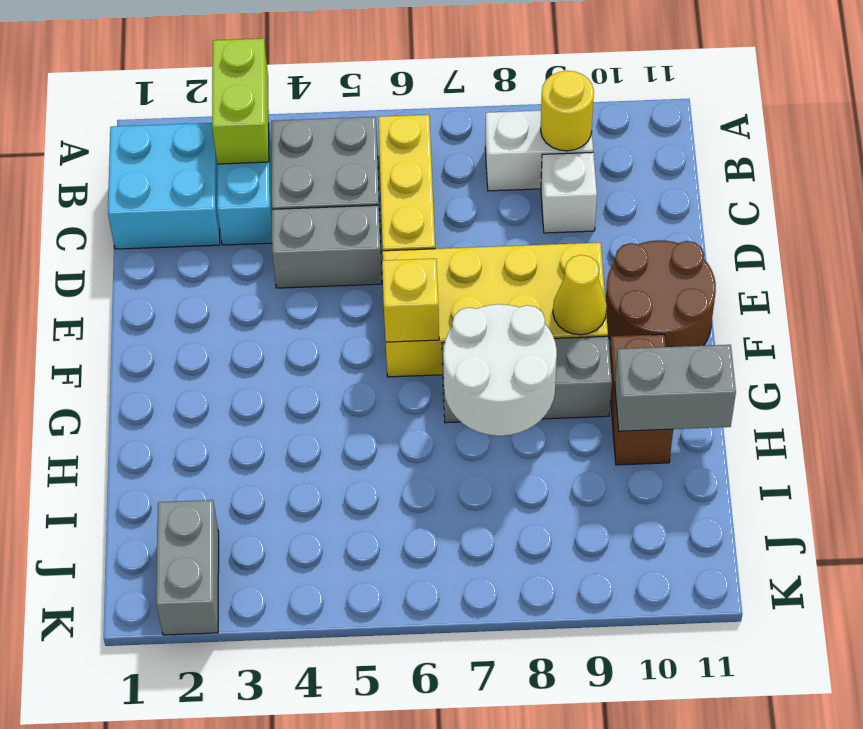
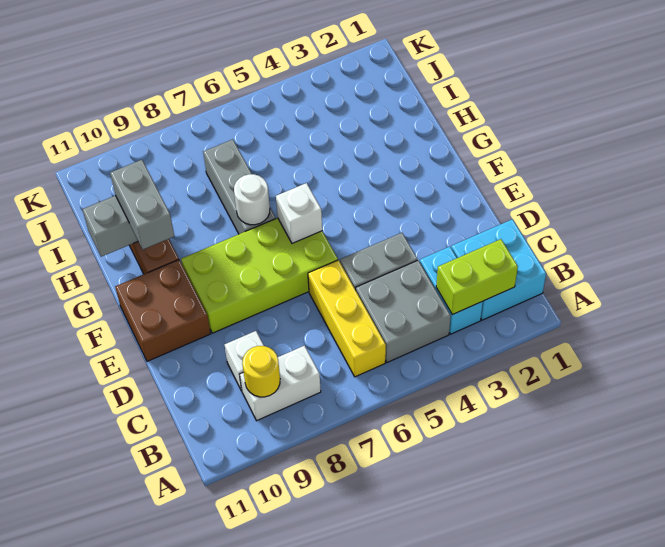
lime 1x2 brick [212,38,269,164] -> lime 1x2 brick turned to [436,239,518,315]
yellow 2x4 brick [383,243,608,377] -> lime 2x4 brick [181,218,338,333]
brown 2x2 round brick [606,240,716,347] -> brown 2x2 brick [115,260,211,361]
yellow 1x1 brick [382,259,439,342] -> white 1x1 brick [276,183,322,243]
yellow 1x1 cone [553,255,607,335] -> none
grey 1x3 brick [442,336,612,423] -> grey 1x3 brick turned to [203,139,276,234]
white 2x2 round brick [443,304,557,436] -> white 1x1 round brick [234,174,270,225]
grey 1x2 brick [156,500,219,635] -> grey 1x2 brick moved to [110,160,174,249]

